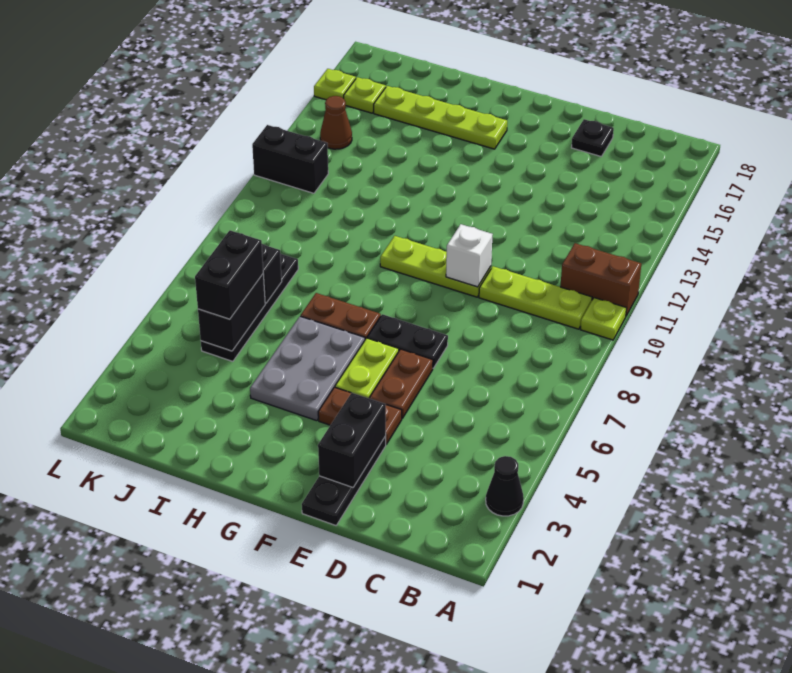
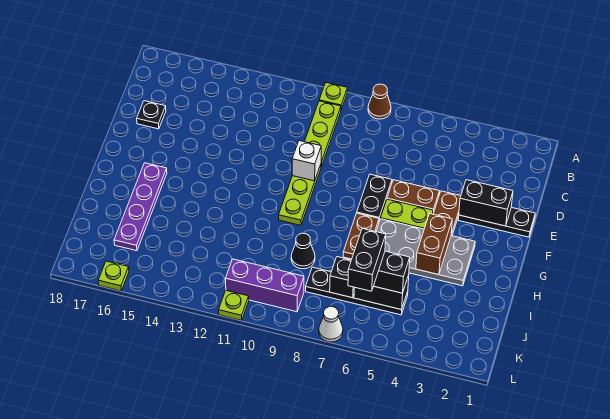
black 1x1 cone [486,456,524,516] -> black 1x1 cone moved to [291,233,315,269]
brown 1x2 brick [560,243,641,316] -> brown 1x2 brick moved to [416,214,452,275]
grey 2x3 plate [250,316,365,421] -> grey 2x4 plate [376,219,475,286]
lime 1x4 plate [374,86,507,149] -> purple 1x4 plate [114,163,167,251]
none -> purple 1x3 brick [225,259,304,312]
black 1x2 brick [252,125,328,193] -> black 1x2 brick moved to [348,228,386,291]
brown 1x1 cone [320,96,352,149] -> brown 1x1 cone moved to [368,84,391,119]
lime 1x1 plate [344,77,386,113] -> lime 1x1 plate moved to [219,290,249,320]
none -> white 1x1 cone [319,307,343,342]

